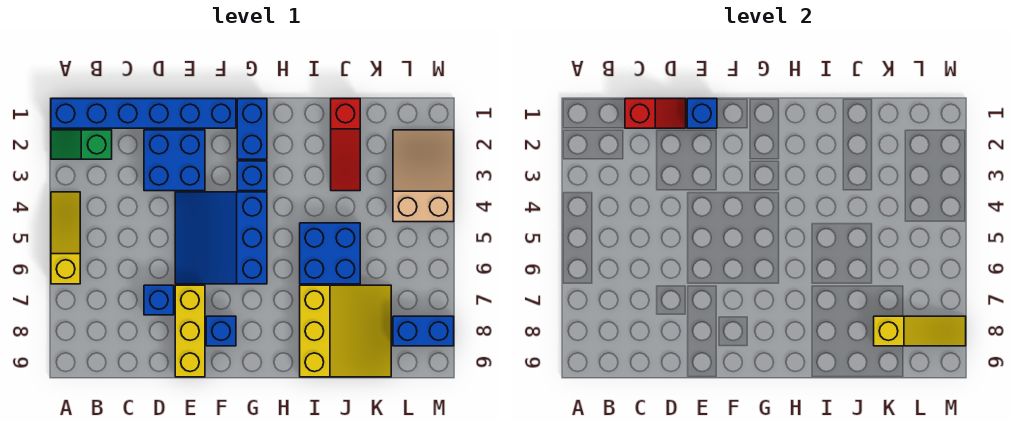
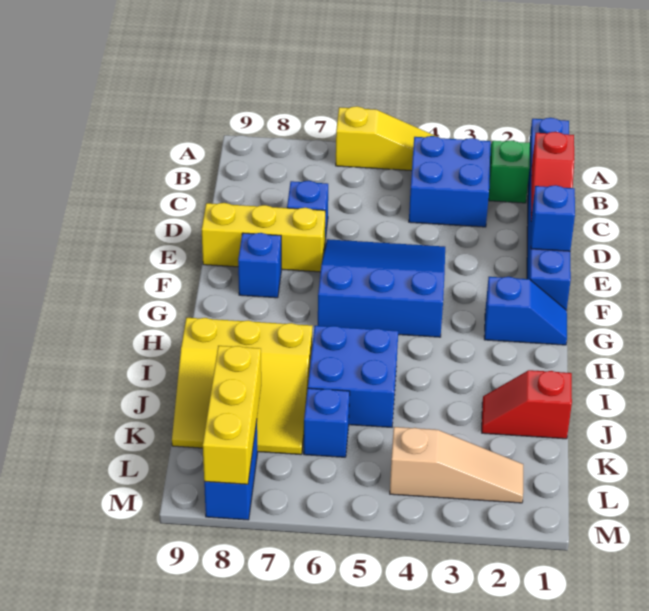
blue 2x2 brick [144,130,205,191] -> blue 2x2 brick moved to [409,136,491,227]
blue 1x2 brick [237,99,267,159] -> blue 1x2 slope [484,277,567,345]
blue 1x1 brick [237,161,267,191] -> blue 1x1 brick moved to [304,388,350,457]
red 1x3 slope [331,99,360,191] -> red 1x2 slope [482,370,572,439]
yellow 1x3 slope [874,316,966,346] -> yellow 1x3 brick [203,346,261,484]
tan 2x3 slope [393,130,454,222] -> tan 1x3 slope [390,427,523,503]

